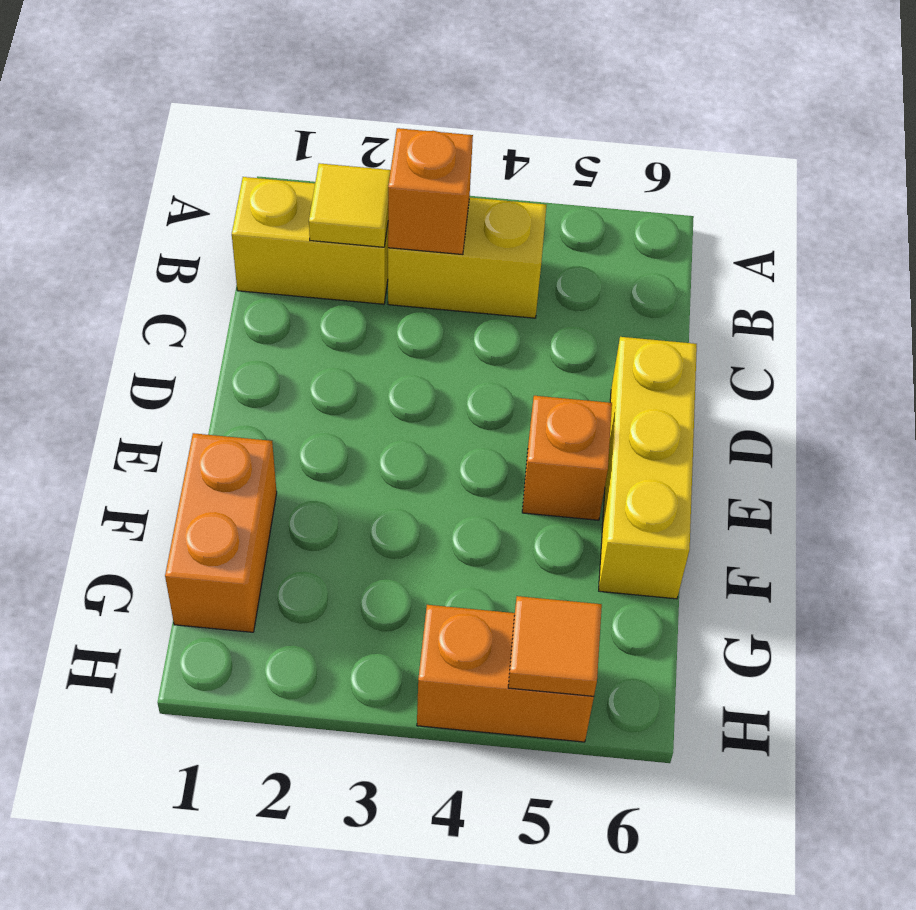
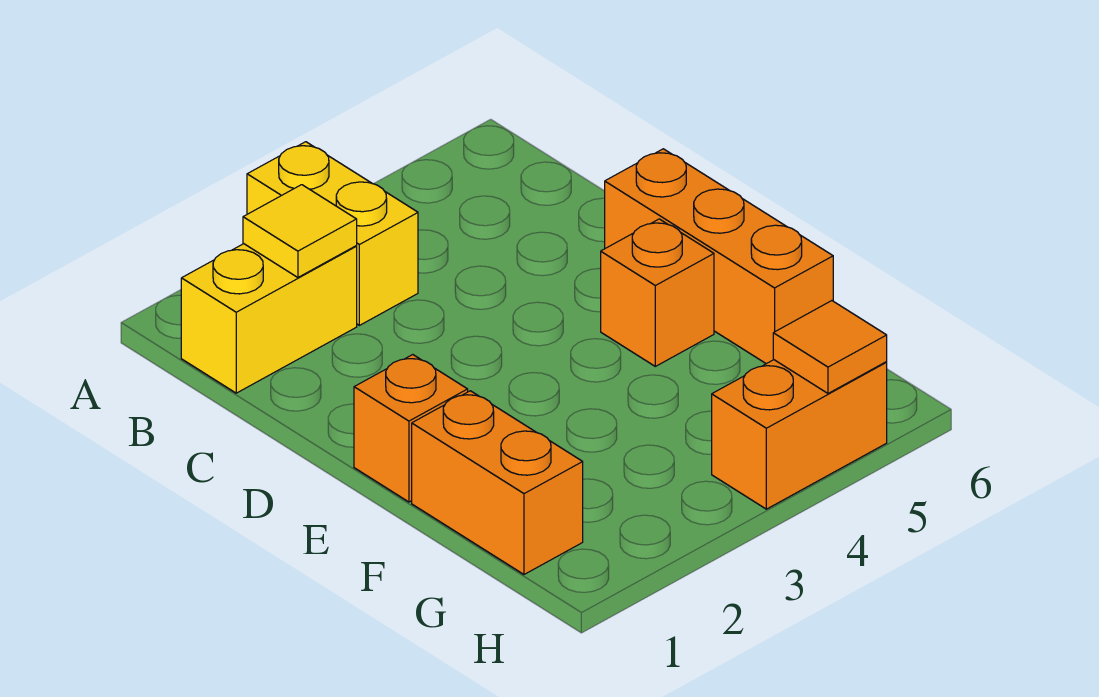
yellow 1x2 brick [388,197,546,318] -> yellow 1x2 brick turned to [247,142,418,325]
orange 1x1 brick [388,128,473,255] -> orange 1x1 brick moved to [354,355,468,502]
yellow 1x3 brick [599,337,697,599] -> orange 1x3 brick [605,149,833,364]

